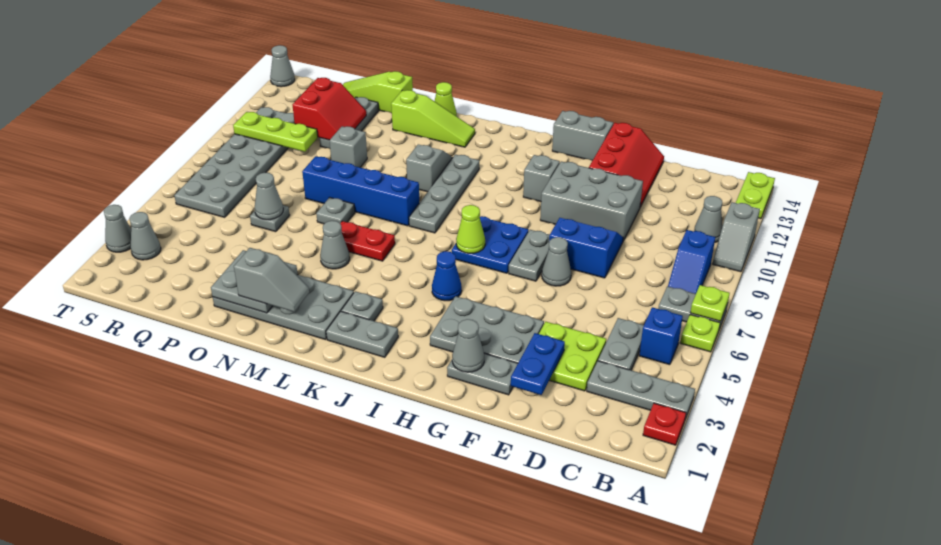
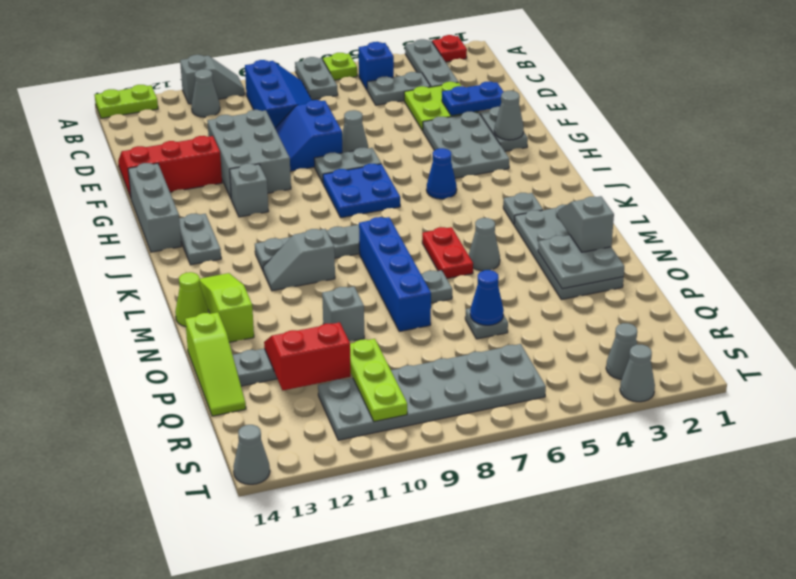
lime 1x1 plate [690,285,730,321] -> none
blue 1x2 slope [668,230,715,294] -> blue 2x3 slope [245,60,312,128]
grey 1x2 brick [552,111,613,161] -> grey 1x3 brick [128,163,181,252]
lime 1x1 cone [456,205,485,253] -> none
grey 1x2 plate [326,311,398,357] -> grey 1x2 plate moved to [179,214,221,265]
grey 1x1 cone [255,173,283,220] -> blue 1x1 cone [470,270,504,325]

